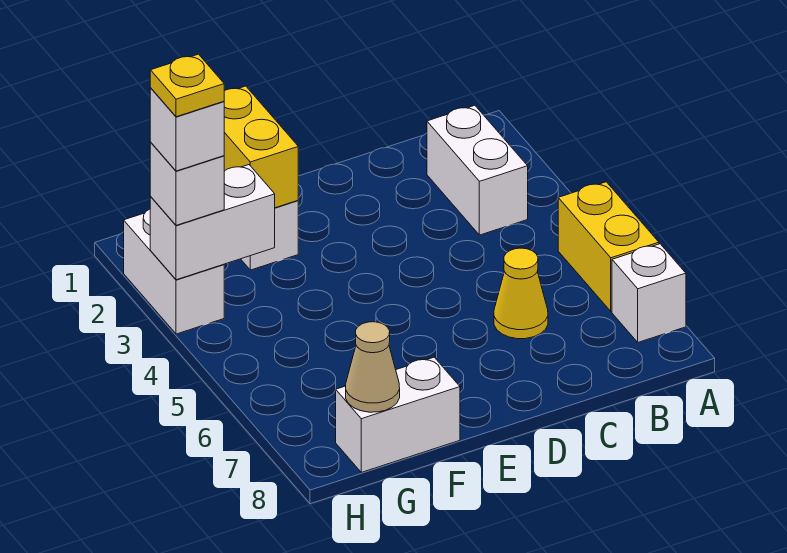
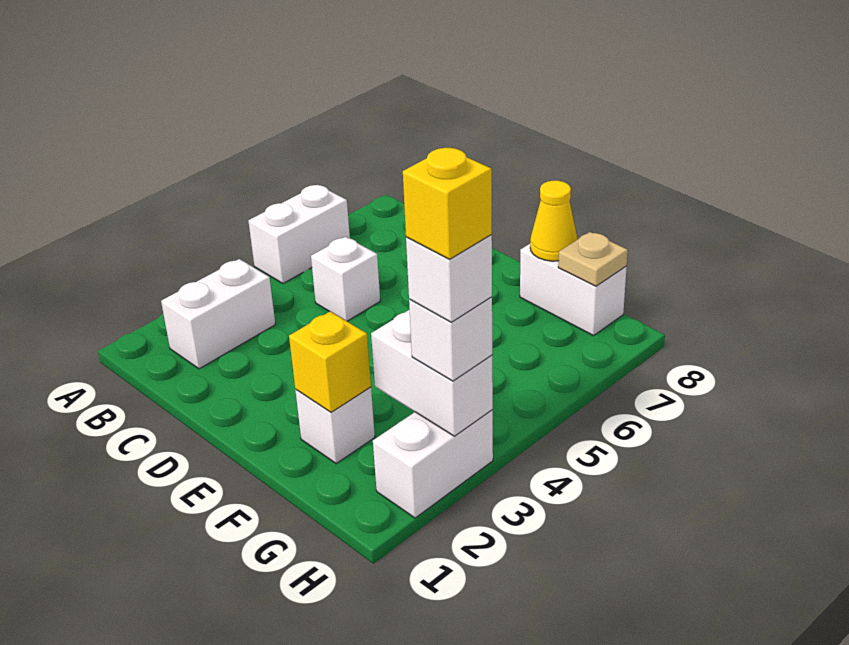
yellow 1x2 brick [558,182,659,311] -> white 1x2 brick [248,185,350,283]
white 1x1 brick [612,244,686,342] -> white 1x1 brick moved to [311,237,380,321]
yellow 1x1 cone [494,248,548,339] -> yellow 1x1 cone moved to [530,181,578,261]
yellow 1x2 brick [224,86,298,208] -> yellow 1x1 brick [289,312,371,412]
tan 1x1 cone [346,322,400,412] -> tan 1x1 plate [558,232,628,286]
yellow 1x1 plate [150,54,224,117] -> yellow 1x1 brick [403,148,492,259]

